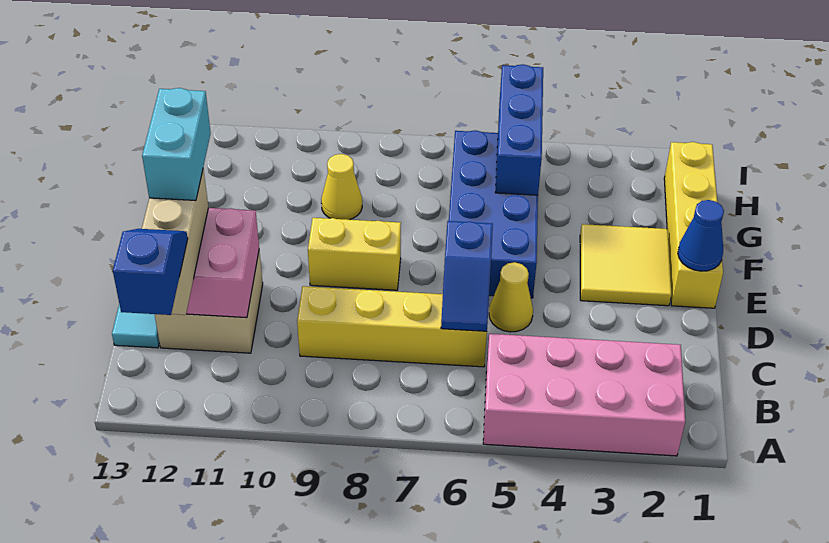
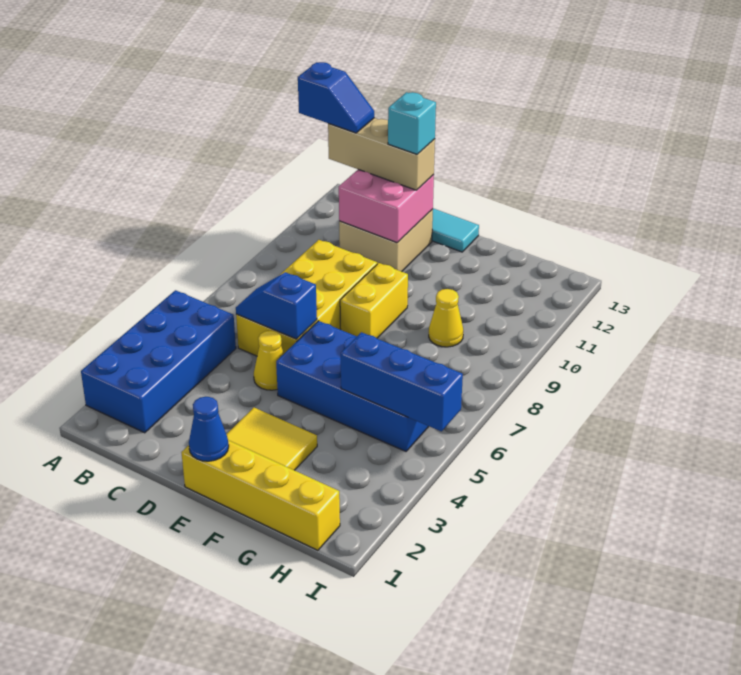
pink 2x4 brick [483,334,685,456] -> blue 2x4 brick [81,290,236,433]
yellow 1x4 brick [297,286,487,367] -> yellow 2x4 brick [236,240,377,356]
cyan 1x2 brick [142,88,211,200] -> cyan 1x1 brick [388,92,436,154]

